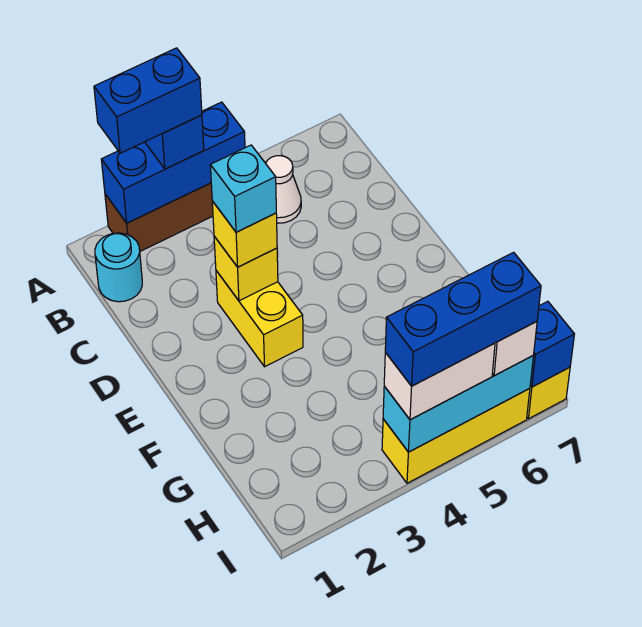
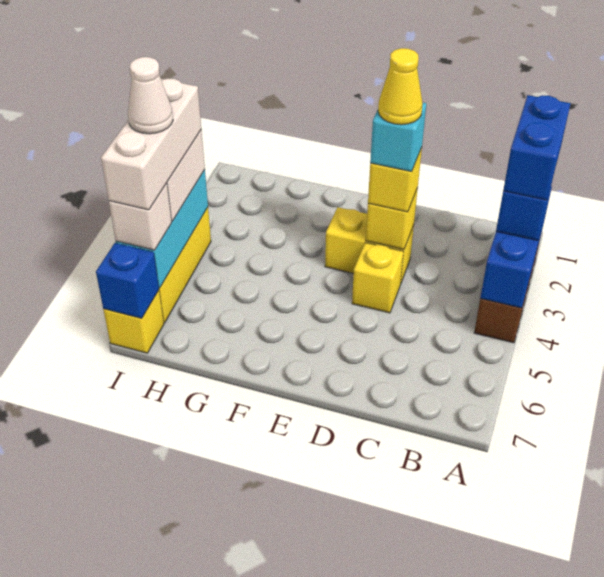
cyan 1x1 round brick [95,233,142,302] -> none
white 1x1 cone [266,156,301,223] -> white 1x1 cone moved to [128,57,173,134]
none -> yellow 1x1 cone [378,48,423,125]
none -> yellow 1x1 brick [352,243,403,313]
blue 1x3 brick [385,252,541,386] -> white 1x3 brick [101,79,201,210]

